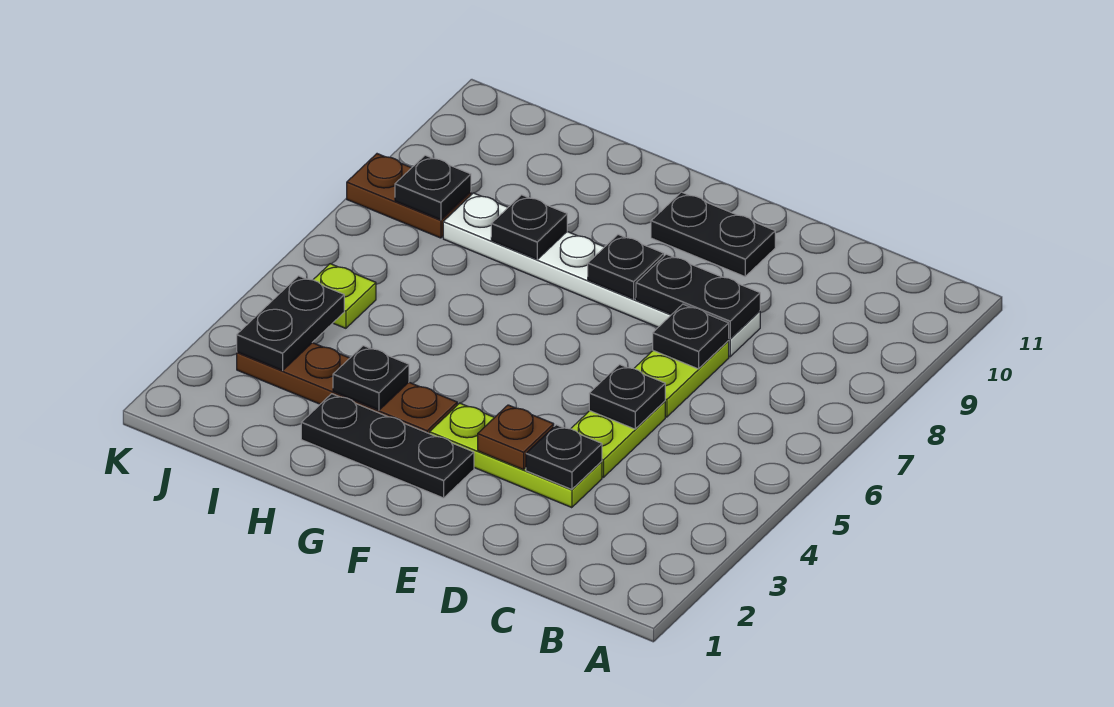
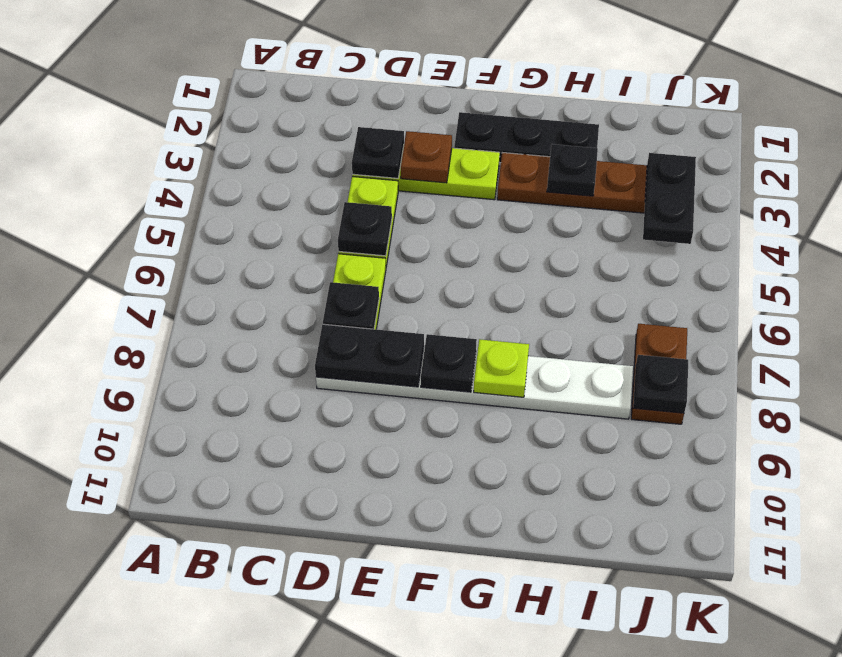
black 1x2 plate [651,192,775,277] -> none
black 1x1 plate [491,195,567,259] -> none
lime 1x1 plate [313,264,376,328] -> lime 1x1 plate moved to [474,339,529,397]
brown 1x2 plate [347,154,471,238] -> brown 1x2 plate turned to [631,324,687,424]

